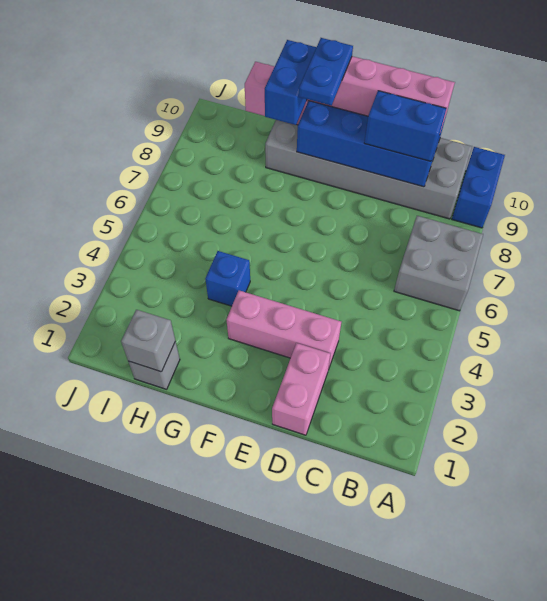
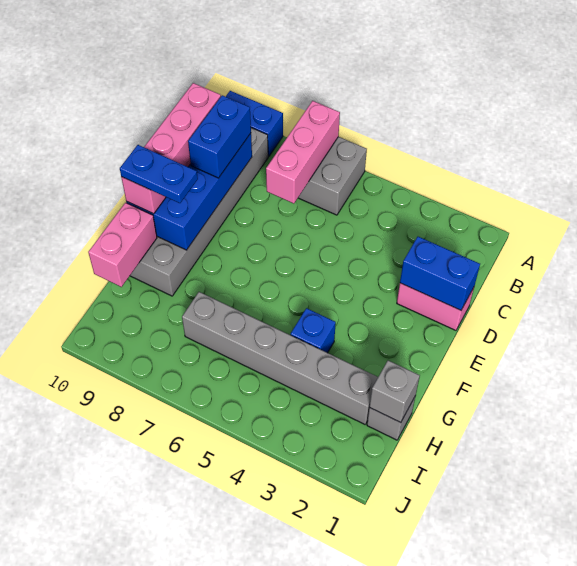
pink 1x3 brick [226,290,341,370] -> pink 1x3 brick moved to [266,101,340,204]
blue 1x2 brick [265,40,317,125] -> blue 1x2 brick moved to [400,237,480,310]
none -> grey 1x6 brick [182,292,378,424]

